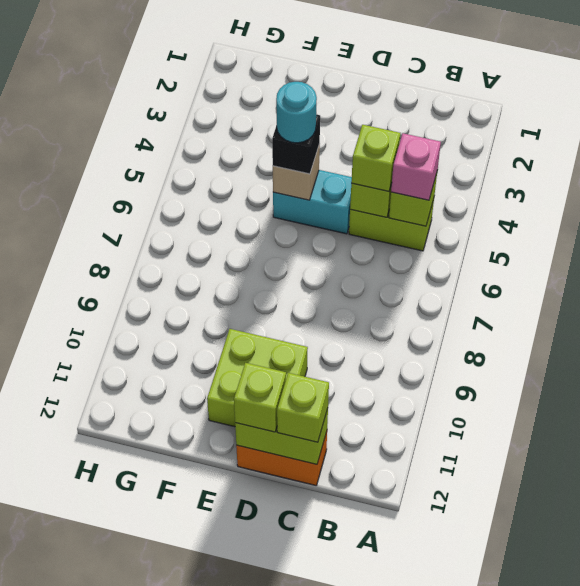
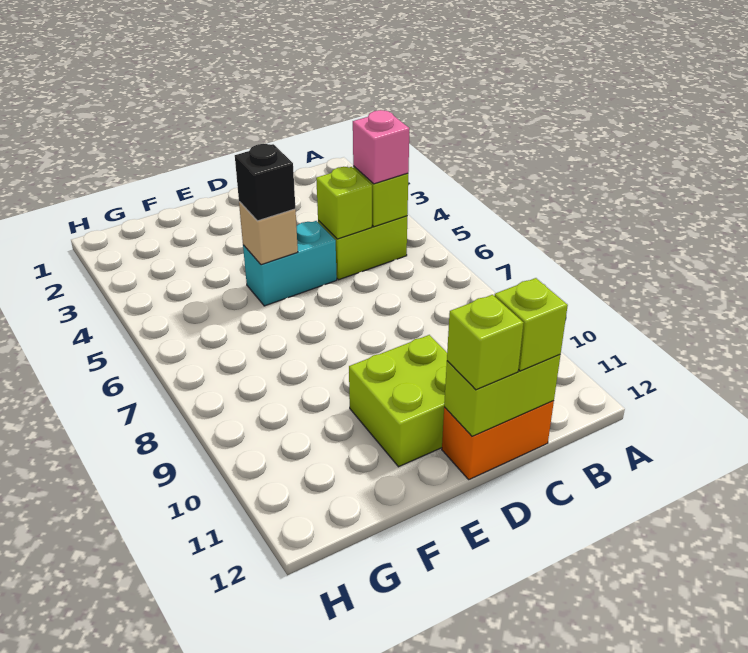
lime 1x1 brick [351,125,400,191] -> none
cyan 1x1 round brick [276,82,317,143] -> none

